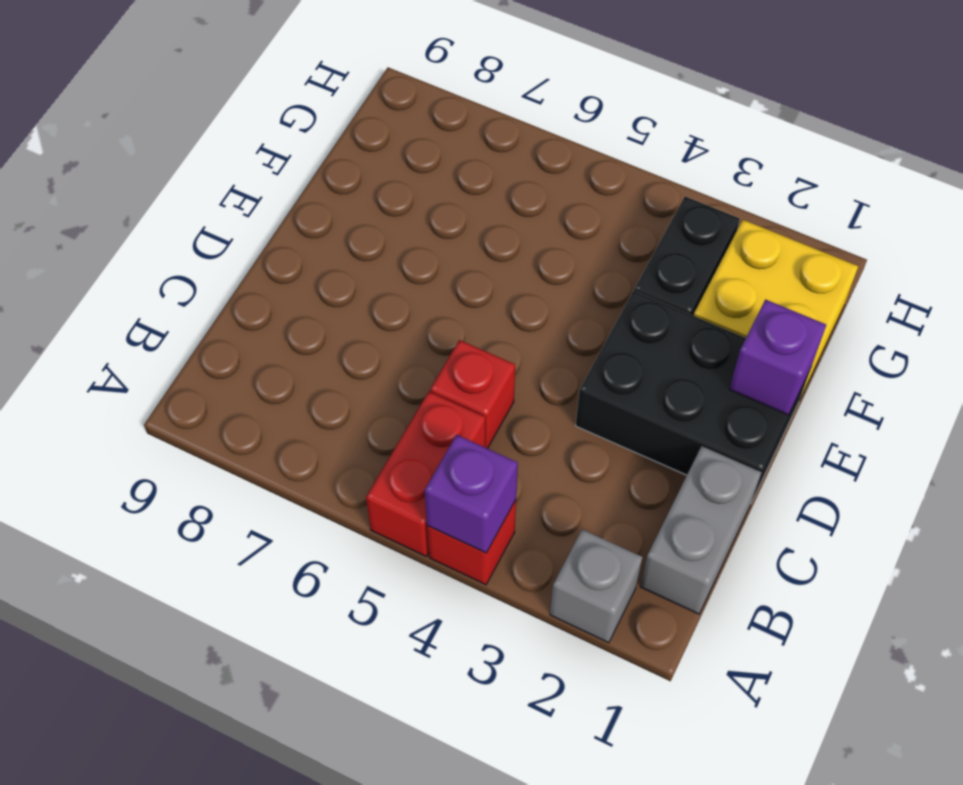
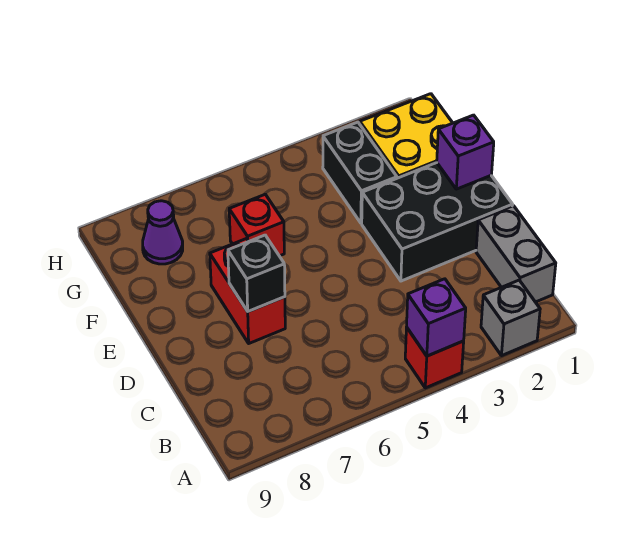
red 1x2 brick [366,392,485,556] -> red 1x2 brick moved to [210,239,285,343]
red 1x1 brick [430,340,515,448] -> red 1x1 brick moved to [229,194,284,256]
none -> black 1x1 brick [228,235,285,311]
none -> purple 1x1 cone [143,201,183,264]

